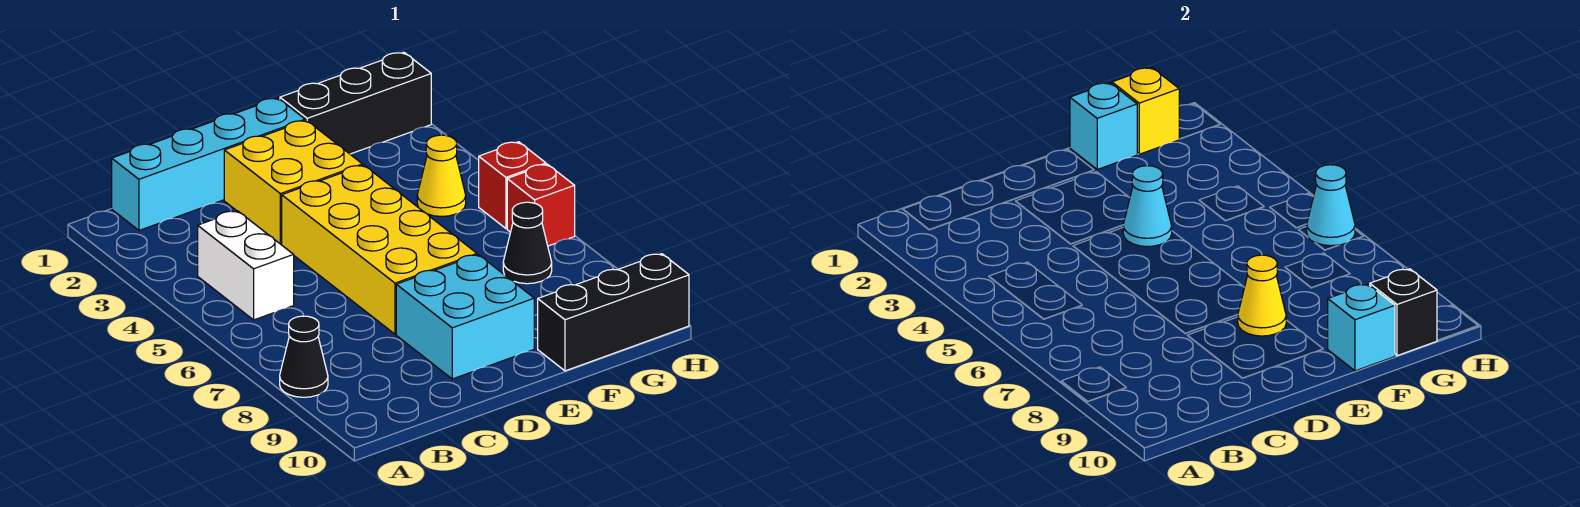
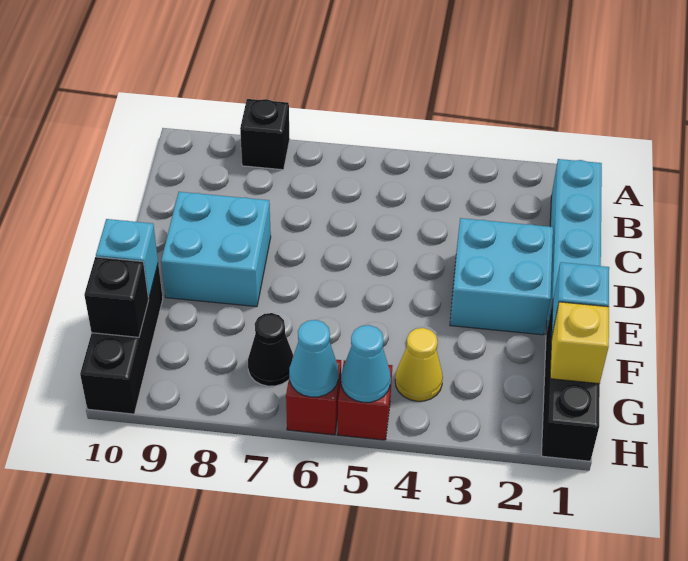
black 1x1 cone [280,316,328,397] -> black 1x1 brick [240,99,290,170]
white 1x2 brick [198,211,294,320] -> none
yellow 2x2 brick [224,120,362,244] -> cyan 2x2 brick [450,218,553,335]
yellow 2x4 brick [281,165,477,334] -> none
cyan 1x1 cone [1123,166,1172,247] -> cyan 1x1 cone moved to [341,325,391,402]
yellow 1x1 cone [1238,255,1286,336] -> none

